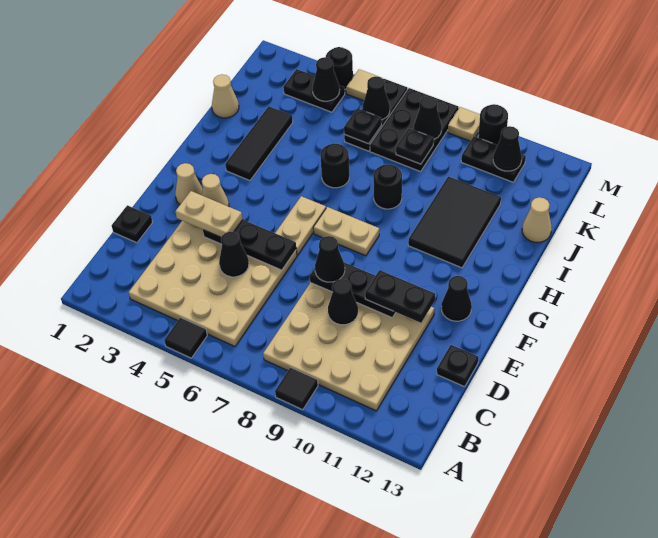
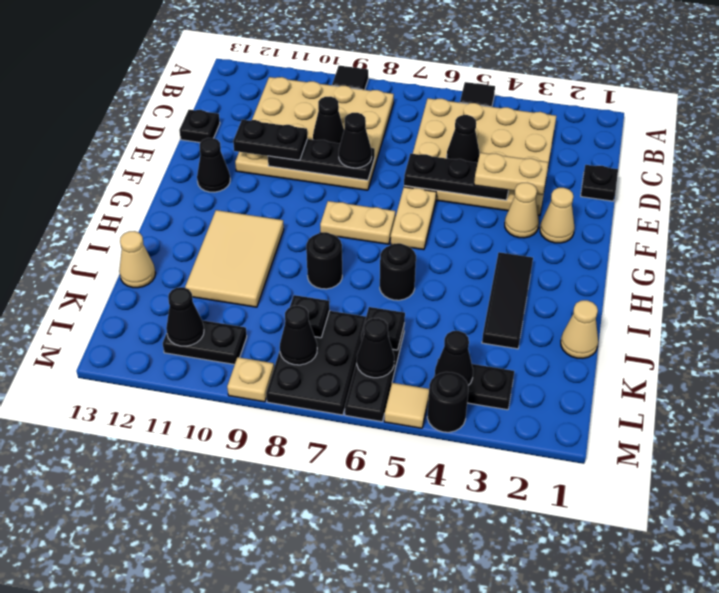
black 2x3 tile [408,176,501,268] -> tan 2x3 tile [185,210,284,307]
black 1x1 round brick [478,104,508,145] -> none

